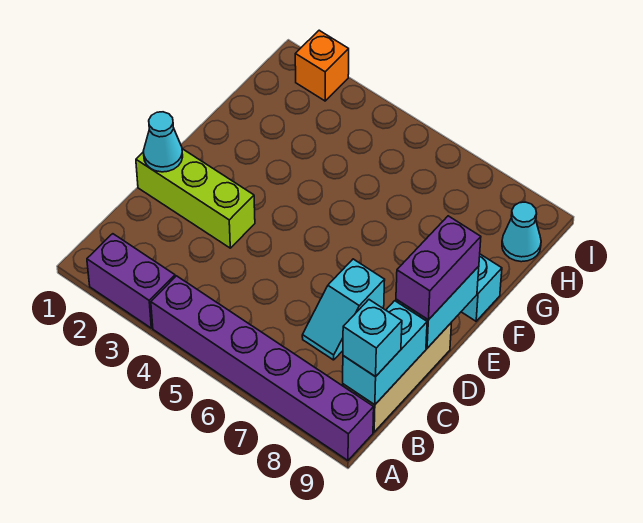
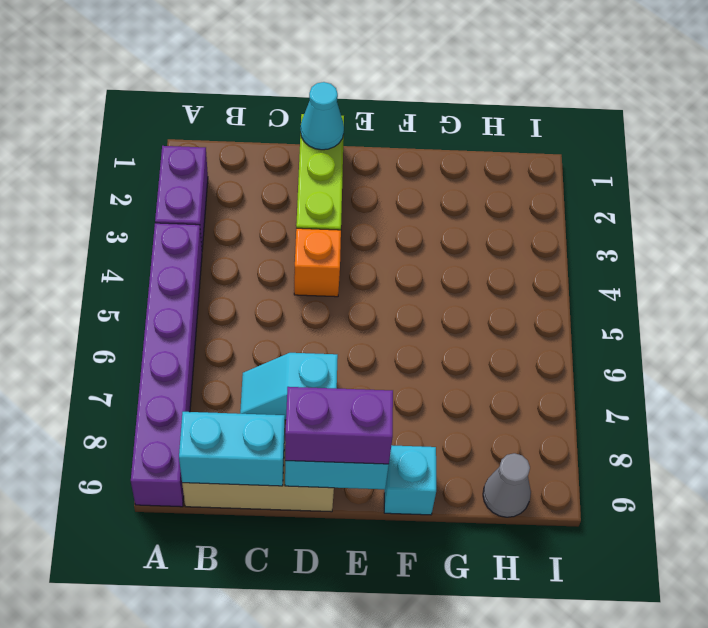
cyan 1x1 brick [343,300,402,377] -> none
cyan 1x1 cone [502,202,541,262] -> grey 1x1 cone [483,453,531,517]
orange 1x1 brick [295,30,349,101] -> orange 1x1 brick moved to [294,228,341,297]

